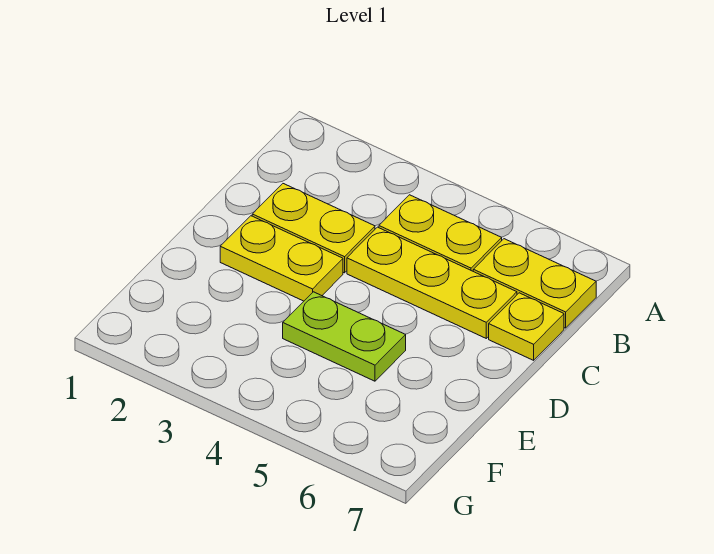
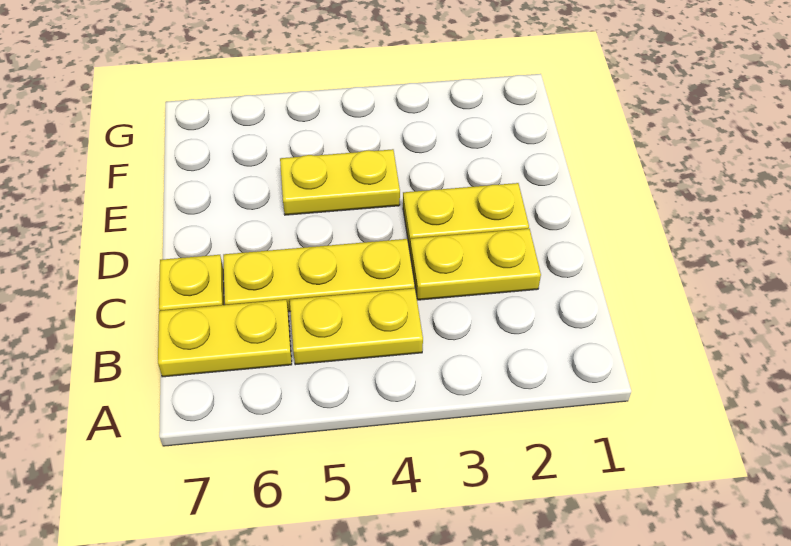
lime 1x2 plate [283,292,406,381] -> yellow 1x2 plate [280,149,400,215]

